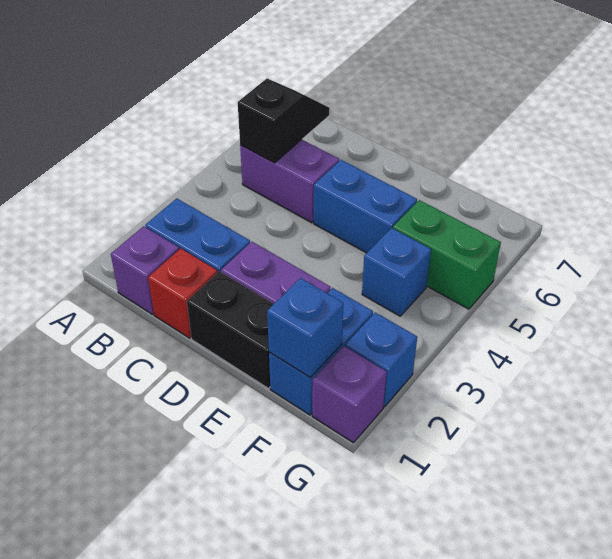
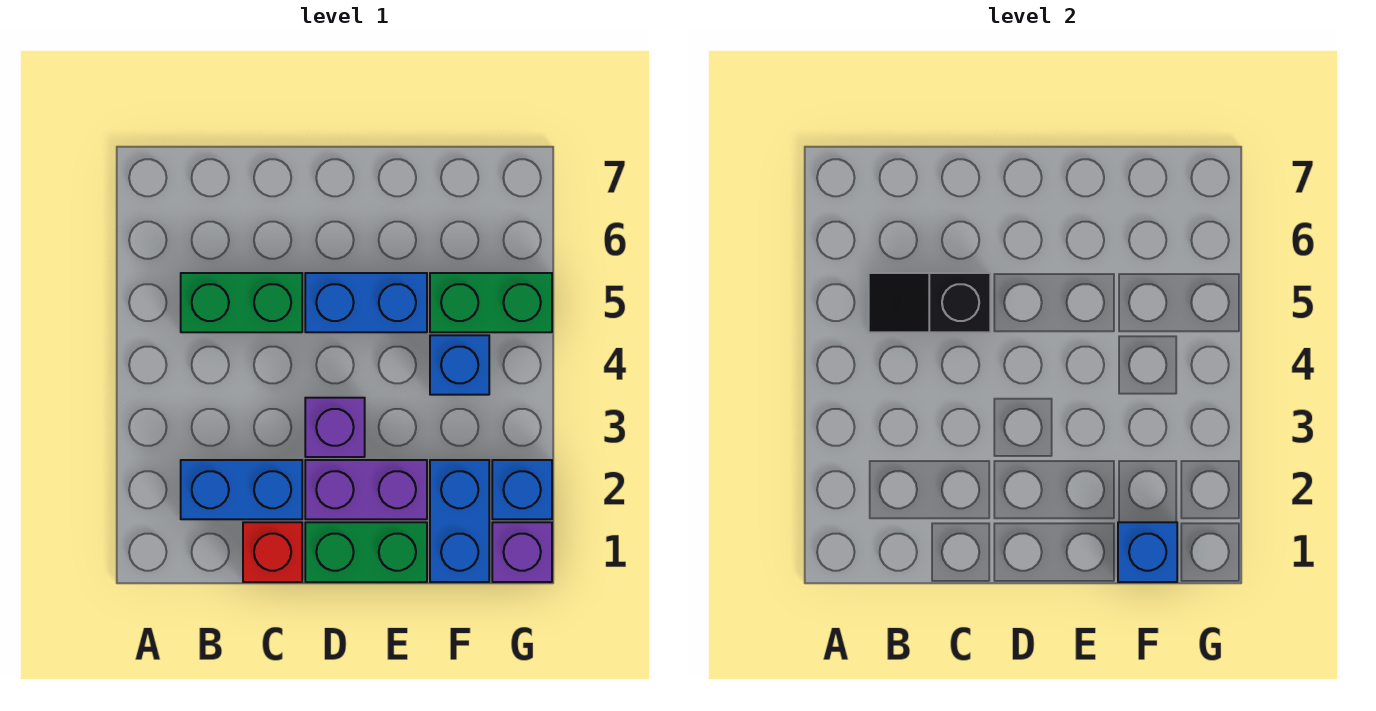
purple 1x1 brick [111,226,179,314] -> purple 1x1 brick moved to [305,398,365,457]
purple 1x2 brick [240,140,339,223] -> green 1x2 brick [181,273,302,332]
black 1x2 slope [238,79,330,163] -> black 1x2 slope turned to [869,273,990,332]
black 1x2 brick [187,271,273,388] -> green 1x2 brick [305,522,427,582]

